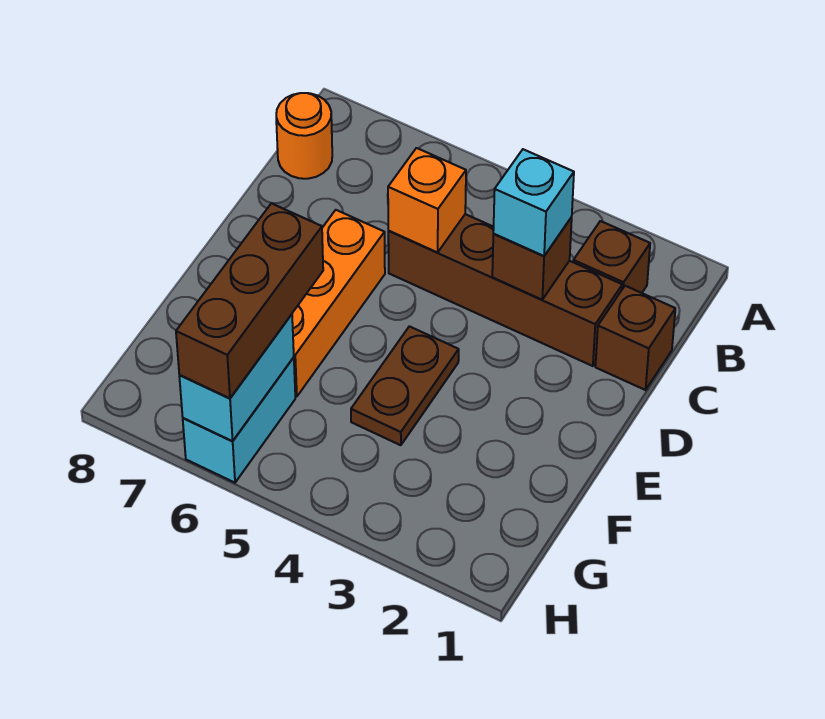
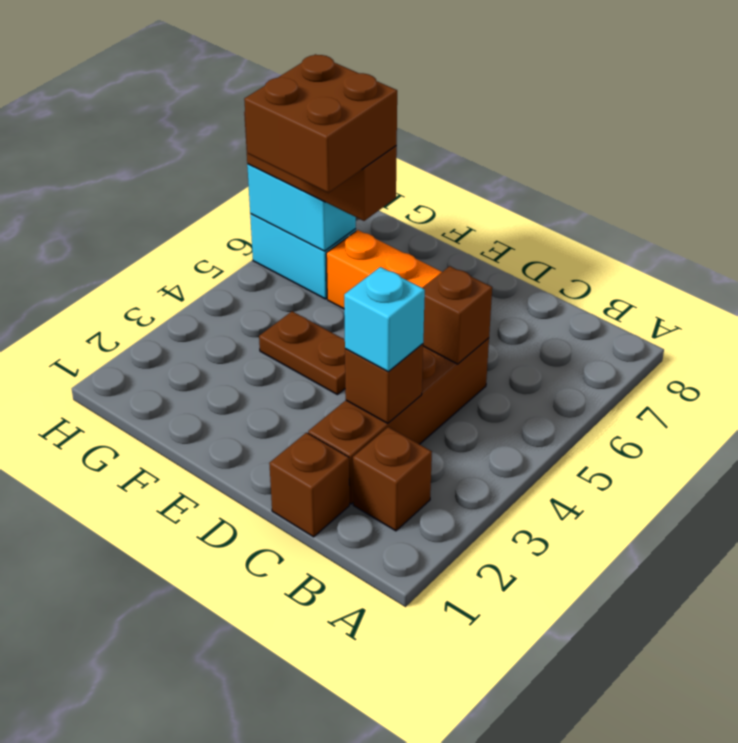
orange 1x1 round brick [276,93,332,179] -> none
orange 1x1 brick [388,148,466,252] -> brown 1x1 brick [423,266,492,364]
none -> brown 2x2 brick [244,54,397,193]

